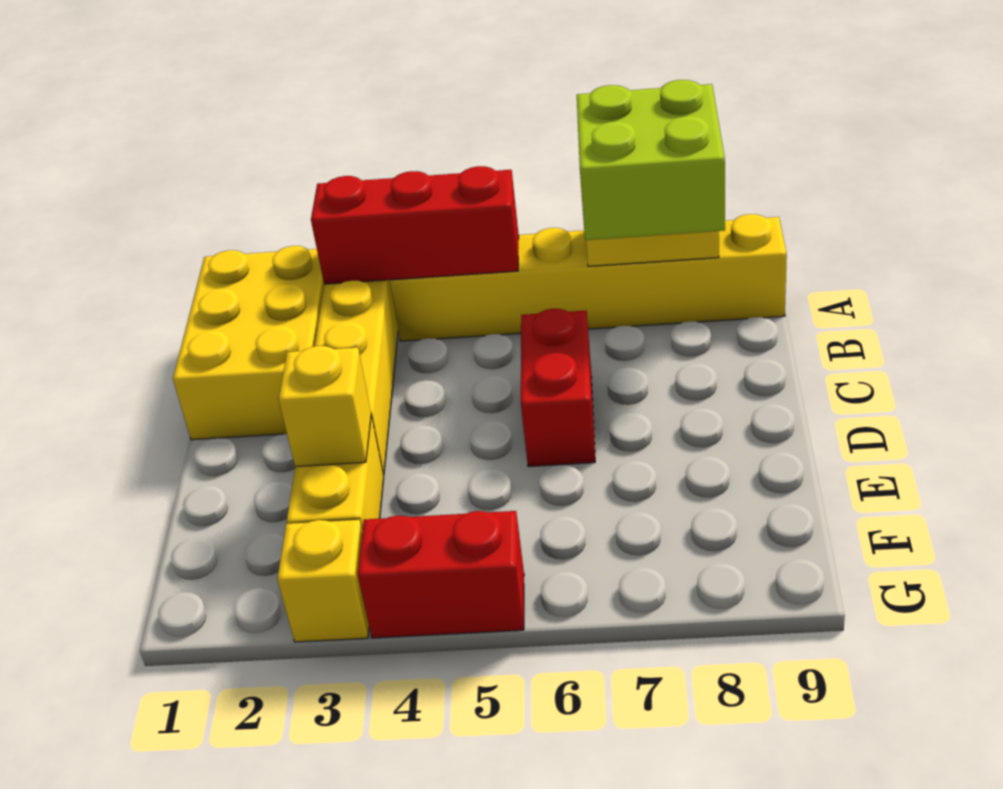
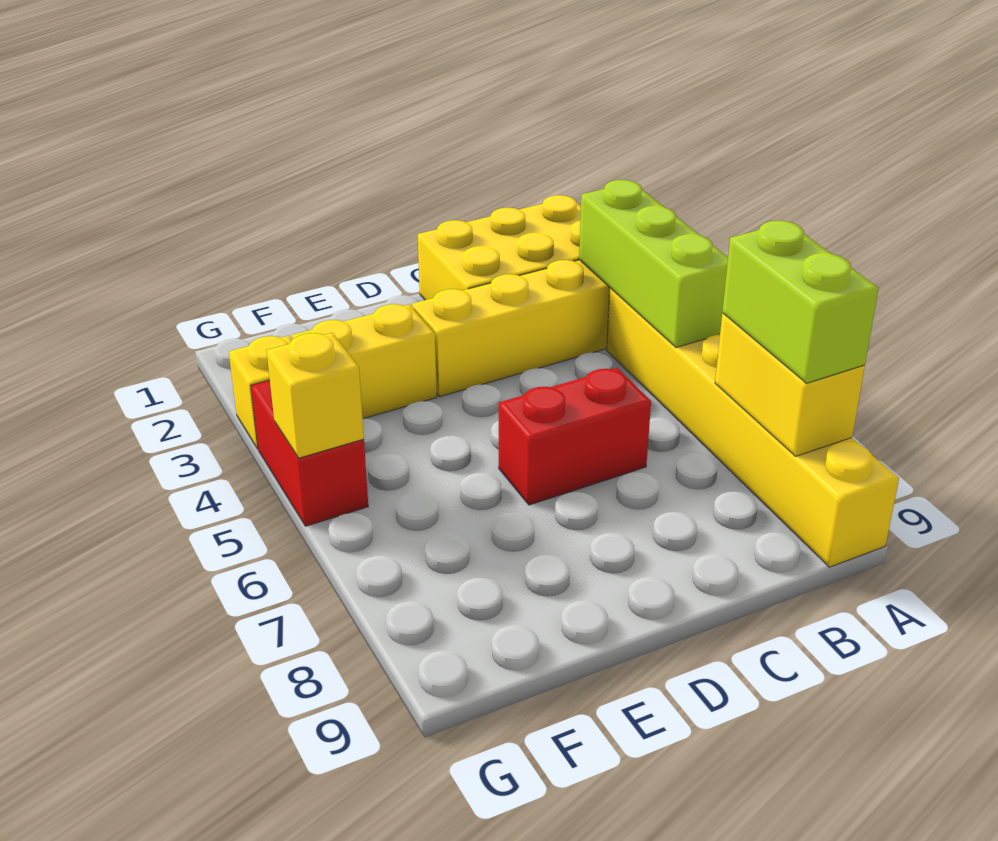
red 1x3 brick [311,166,519,284] -> lime 1x3 brick [579,180,728,347]
lime 2x2 brick [577,80,725,240] -> lime 1x2 brick [722,221,878,383]
yellow 1x1 brick [279,346,371,467] -> yellow 1x1 brick moved to [267,333,364,458]

